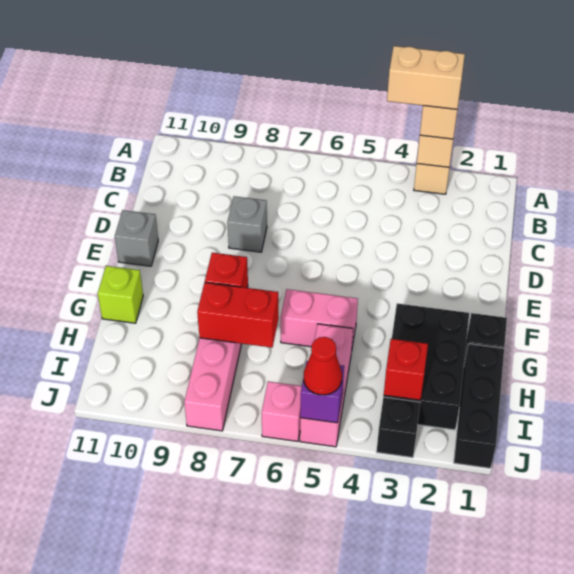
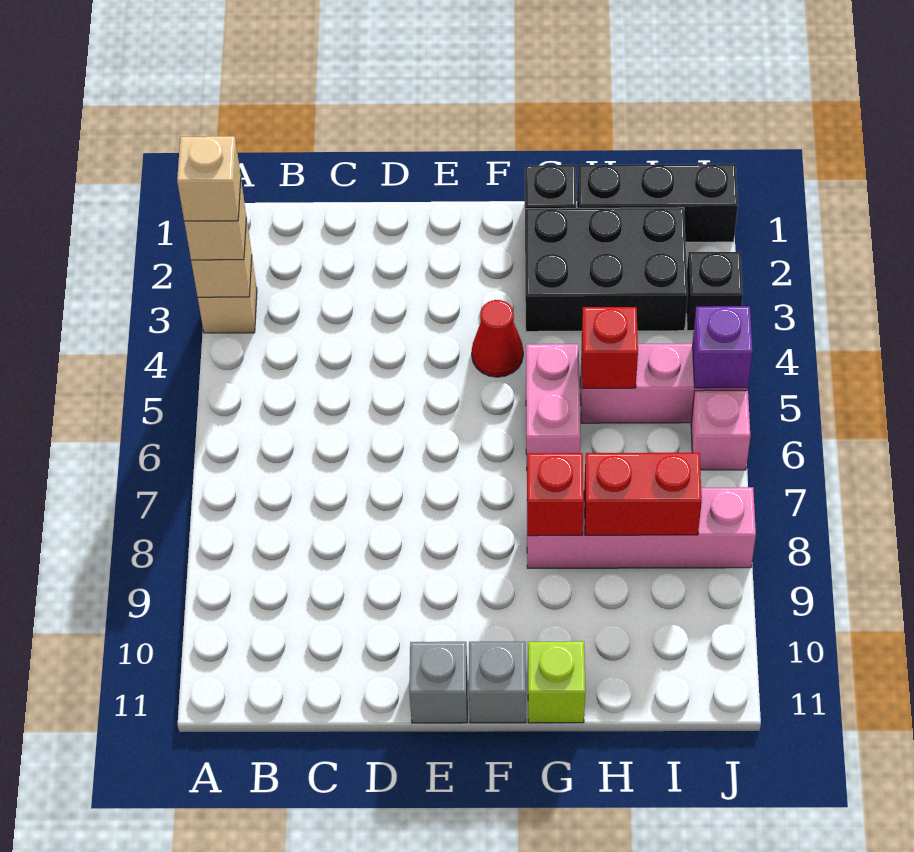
tan 1x2 brick [387,46,465,109] -> tan 1x1 brick [177,136,241,221]
grey 1x1 brick [227,196,267,252] -> grey 1x1 brick moved to [469,642,526,723]
red 1x2 brick [197,282,279,348] -> red 1x2 brick turned to [584,453,702,535]
red 1x1 brick [384,339,428,400] -> red 1x1 brick moved to [582,307,638,388]
red 1x1 cone [304,337,342,395] -> red 1x1 cone moved to [472,300,523,377]

